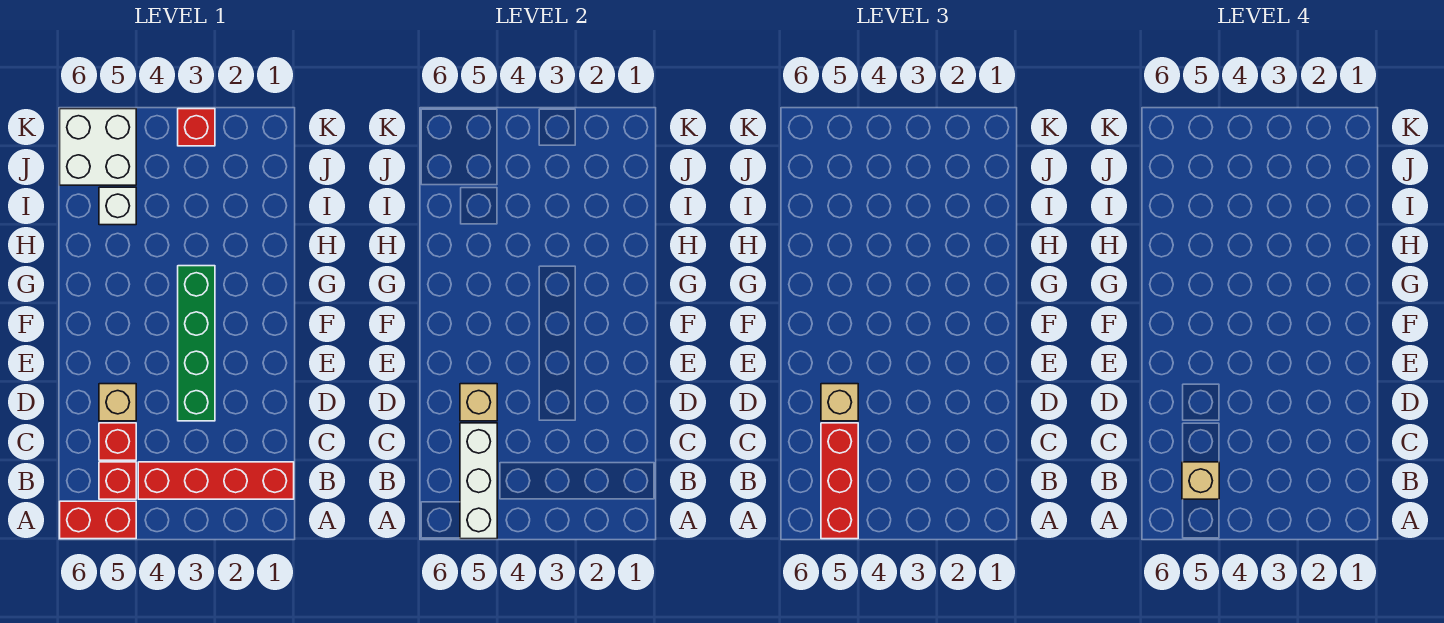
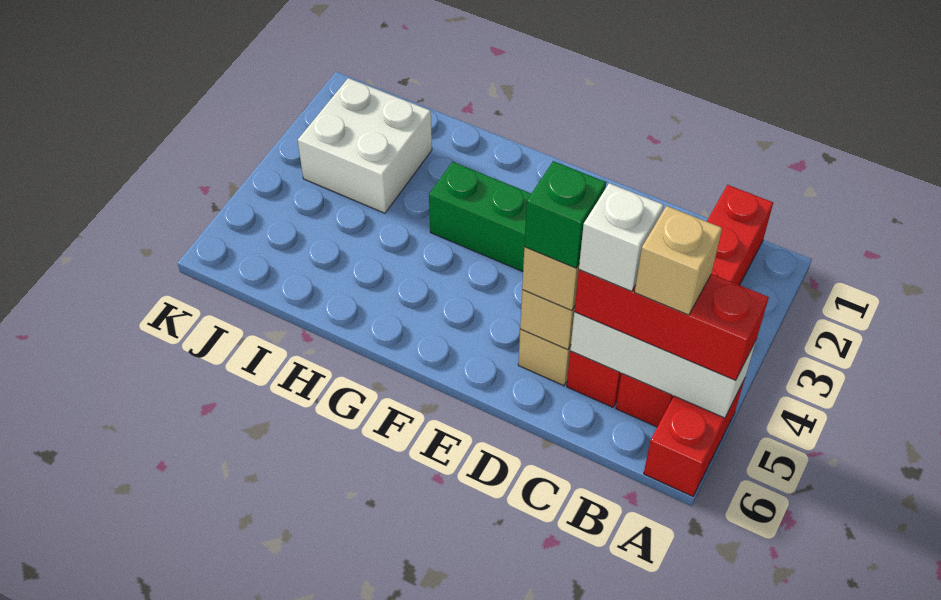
none -> green 1x1 brick [524,161,606,268]
white 1x1 brick [99,187,136,225] -> white 1x1 brick moved to [579,183,663,291]
white 2x2 brick [60,109,136,185] -> white 2x2 brick moved to [298,78,432,213]
red 1x1 brick [178,109,215,146] -> none

